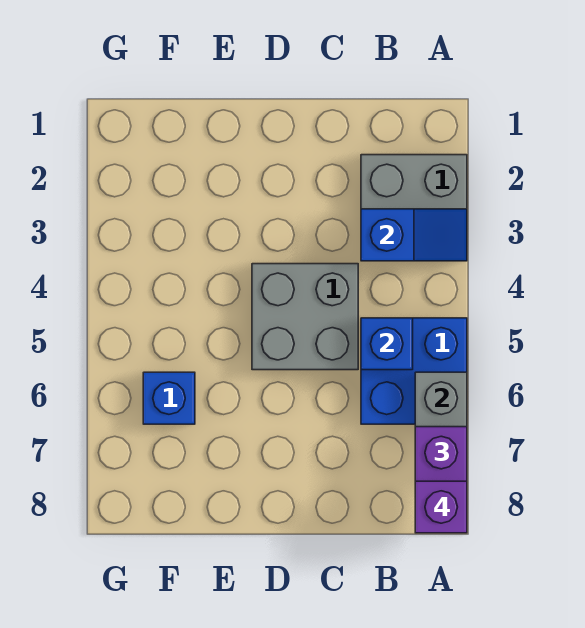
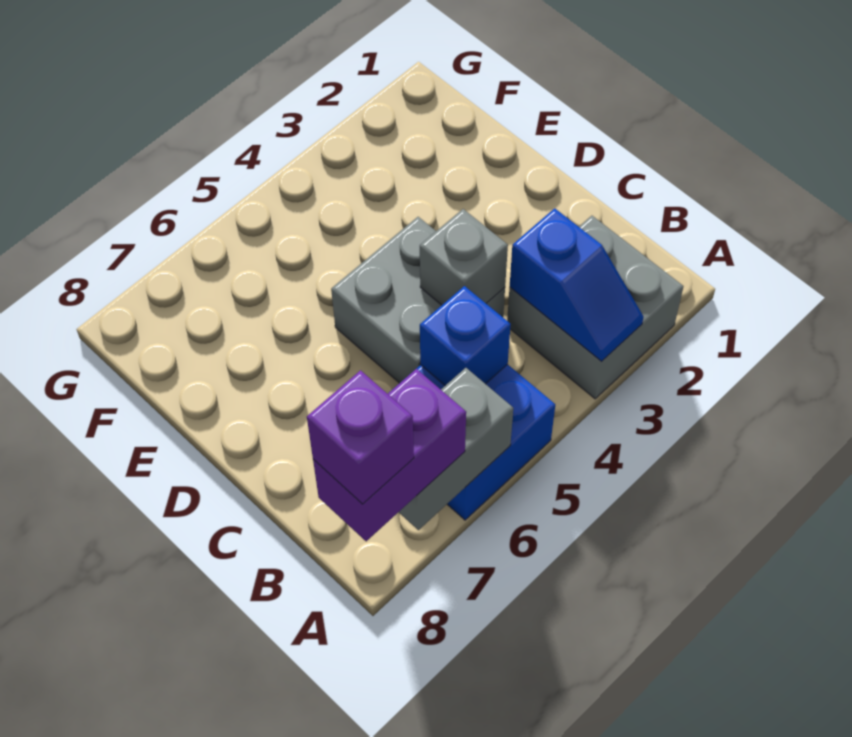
none -> grey 1x1 brick [420,209,508,305]
blue 1x1 brick [143,372,195,424] -> none

